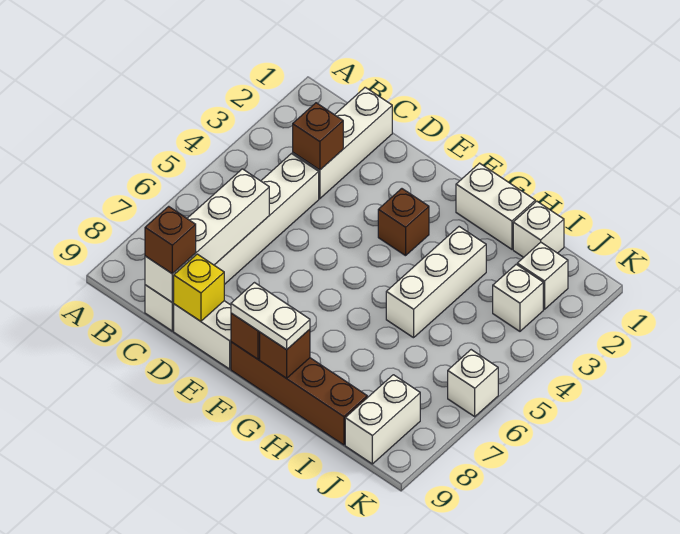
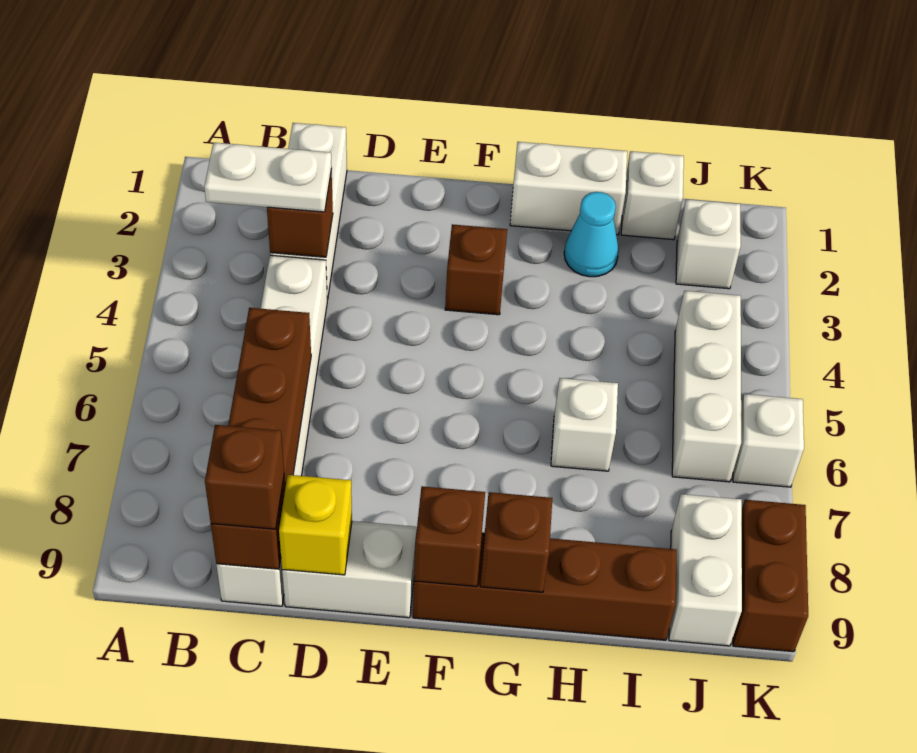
white 1x4 brick [145,169,269,302] -> brown 1x4 brick [211,308,311,569]
white 1x2 plate [231,283,310,350] -> white 1x2 plate moved to [204,143,332,212]
none -> cyan 1x1 cone [564,192,619,277]
white 1x3 brick [386,227,486,338] -> white 1x3 brick moved to [672,291,741,482]
white 1x1 brick [493,264,543,331] -> white 1x1 brick moved to [551,378,618,471]
none -> brown 1x2 brick [733,500,808,652]

